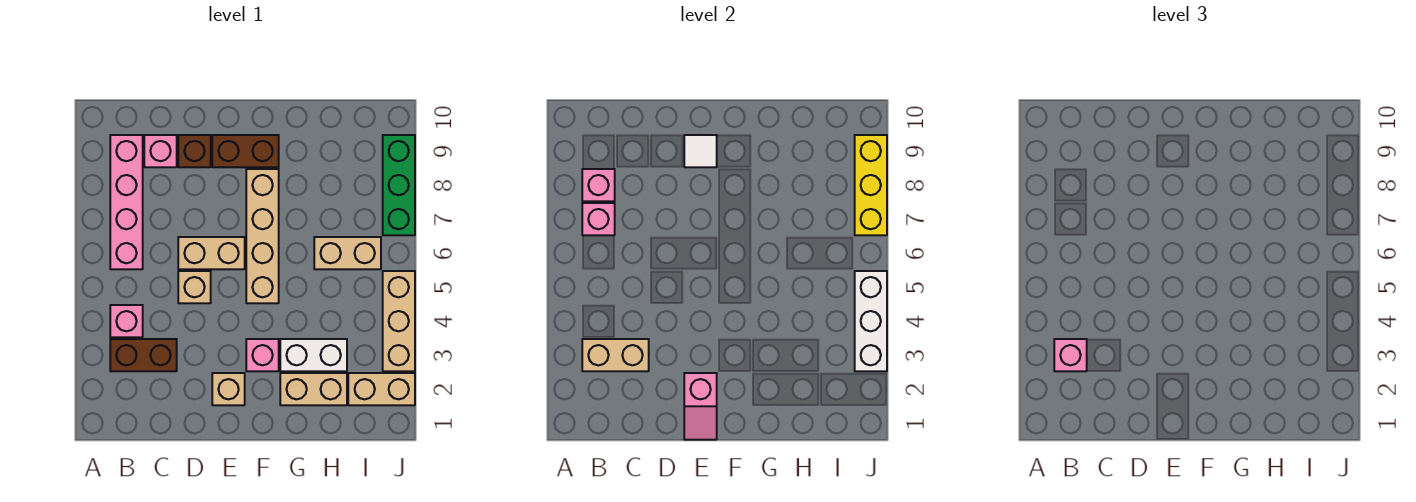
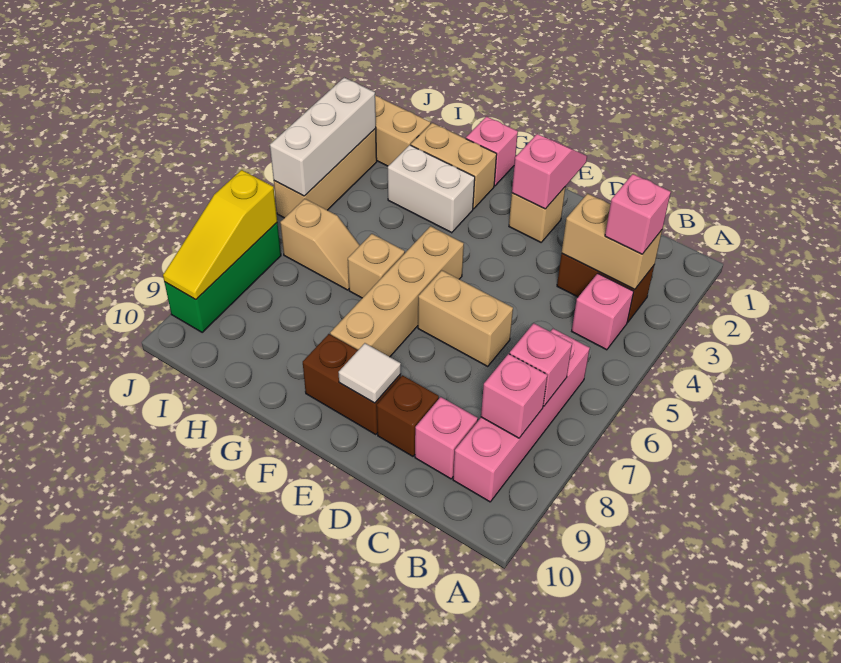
tan 1x1 brick [178,271,211,303] -> tan 1x1 brick moved to [348,234,405,298]
pink 1x1 brick [246,339,279,371] -> pink 1x1 brick moved to [466,116,518,186]
tan 1x2 brick [314,237,381,269] -> tan 1x2 slope [280,199,360,290]
yellow 1x3 brick [855,135,887,235] -> yellow 1x3 slope [163,170,277,300]

